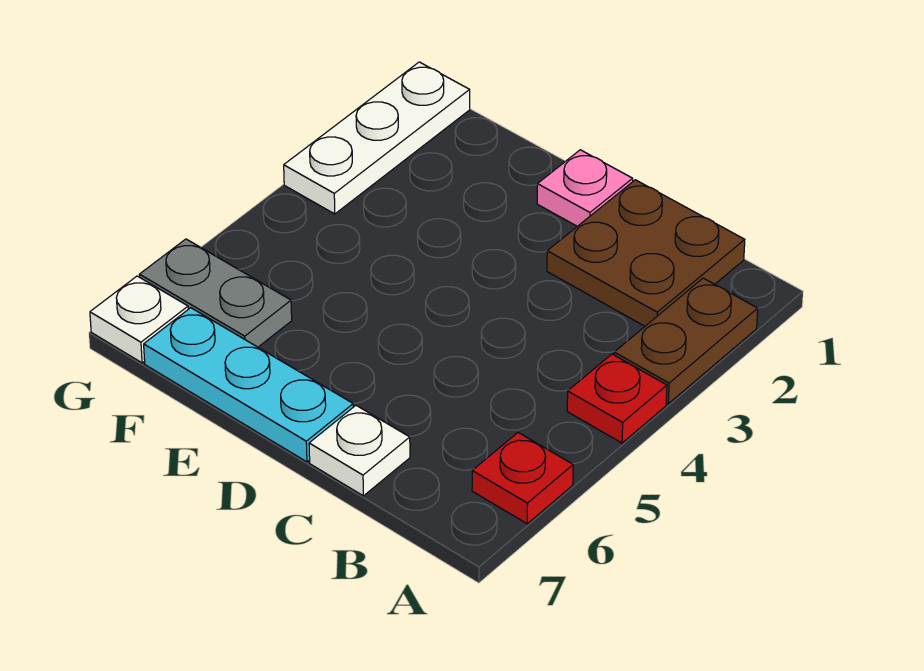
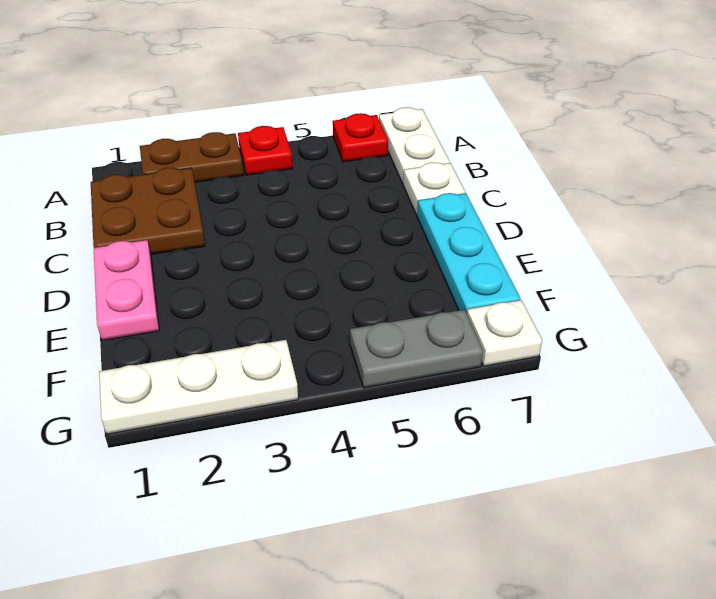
none -> white 1x2 plate [379,107,450,183]
pink 1x1 plate [537,150,633,226] -> pink 1x2 plate [94,240,159,340]
grey 1x2 plate [139,239,292,347] -> grey 1x2 plate turned to [350,310,483,388]

